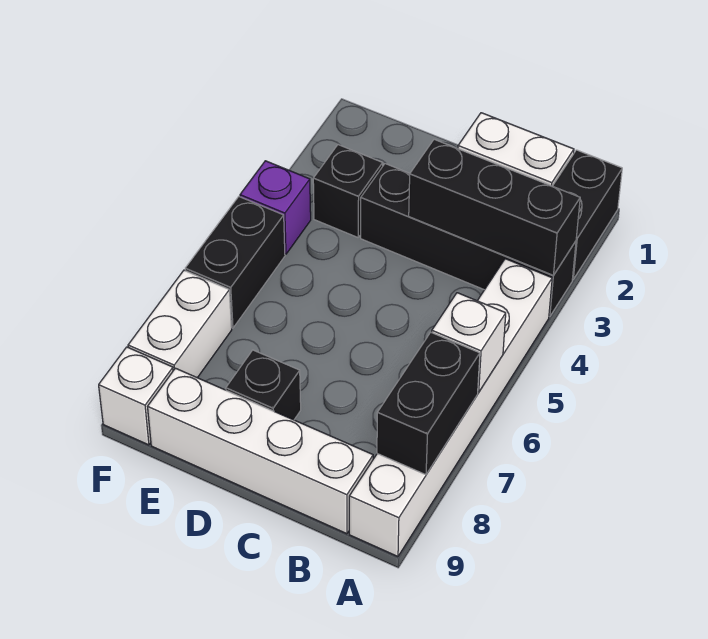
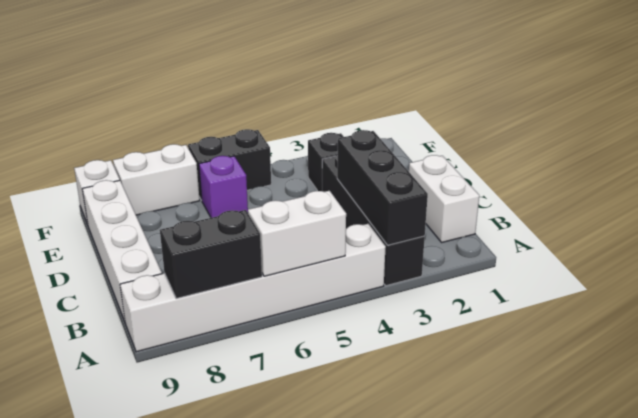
black 1x2 brick [553,150,622,279] -> none
white 1x1 brick [432,293,506,392] -> white 1x2 brick [248,191,346,276]
black 1x1 brick [226,350,301,420] -> none
purple 1x1 brick [240,161,311,254] -> purple 1x1 brick moved to [199,156,248,218]

